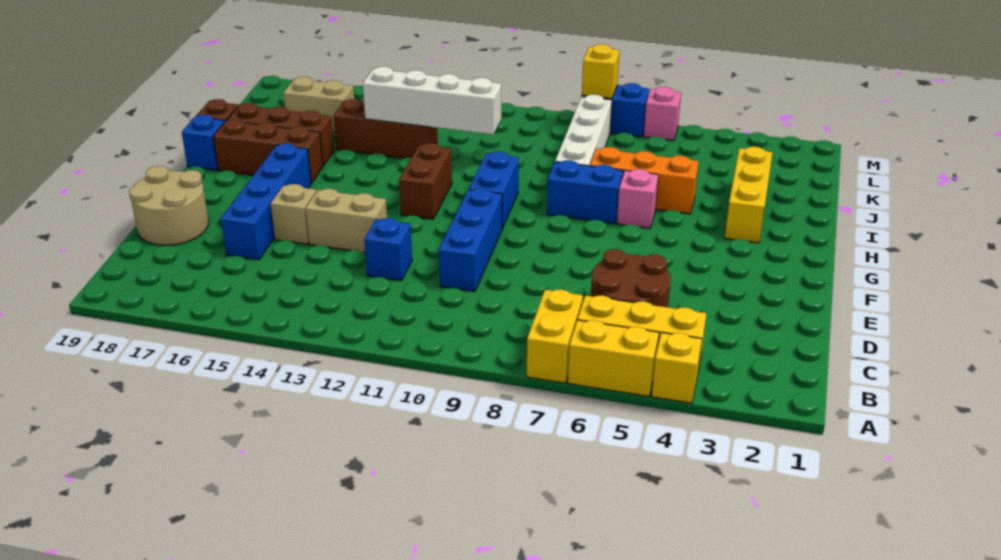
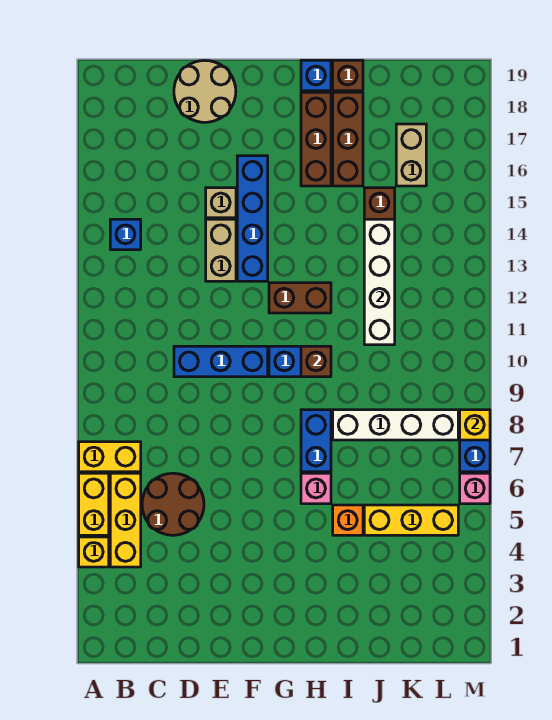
blue 1x1 brick [364,218,412,281] -> blue 1x1 brick moved to [110,219,141,250]
blue 1x4 brick [221,144,311,260] -> blue 1x4 brick turned to [237,156,268,281]
yellow 1x3 brick [725,147,773,243] -> yellow 1x3 brick moved to [364,505,458,535]
none -> brown 1x1 brick [301,346,331,377]
orange 1x3 brick [590,147,699,214] -> orange 1x1 brick [333,505,363,535]

